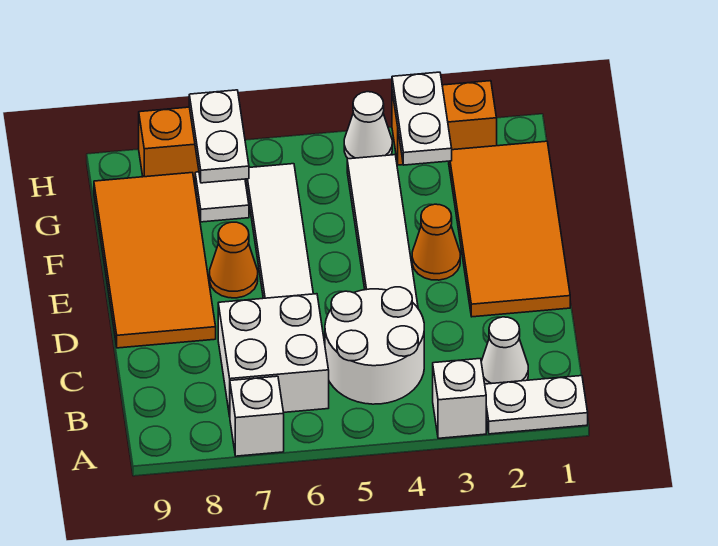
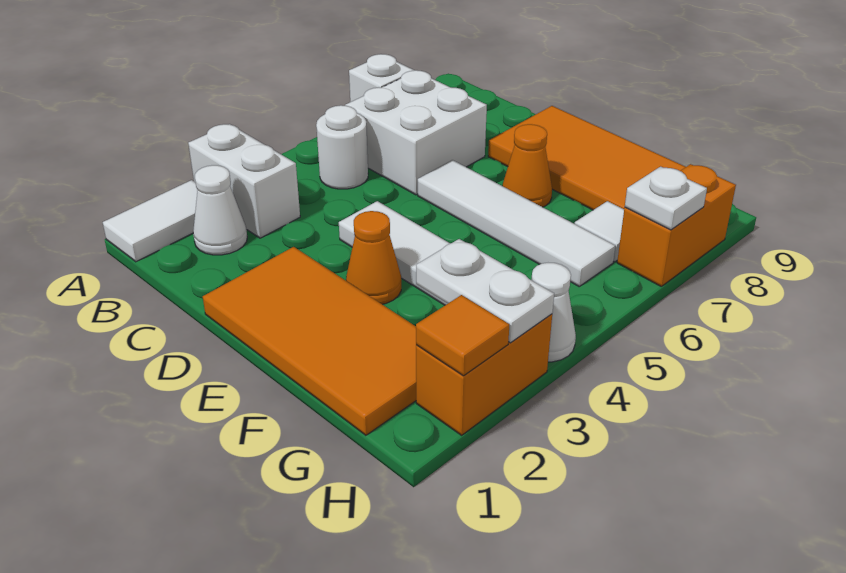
white 1x2 plate [485,376,588,434] -> white 1x2 tile [103,180,197,262]
white 1x1 brick [433,359,486,438] -> white 1x2 brick [188,124,300,238]
white 2x2 round brick [325,287,424,404] -> white 1x1 round brick [316,105,368,189]
white 1x2 plate [189,90,249,183] -> white 1x1 plate [625,167,707,230]
none -> orange 1x1 tile [416,295,509,376]

